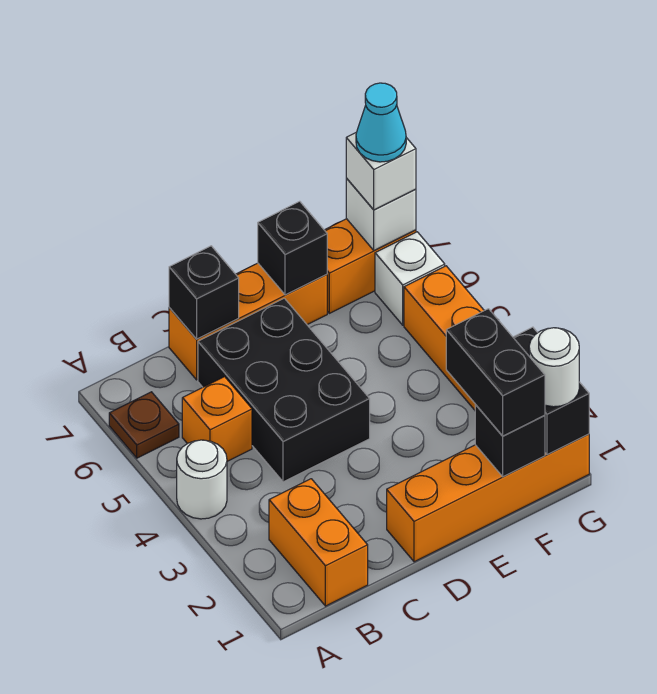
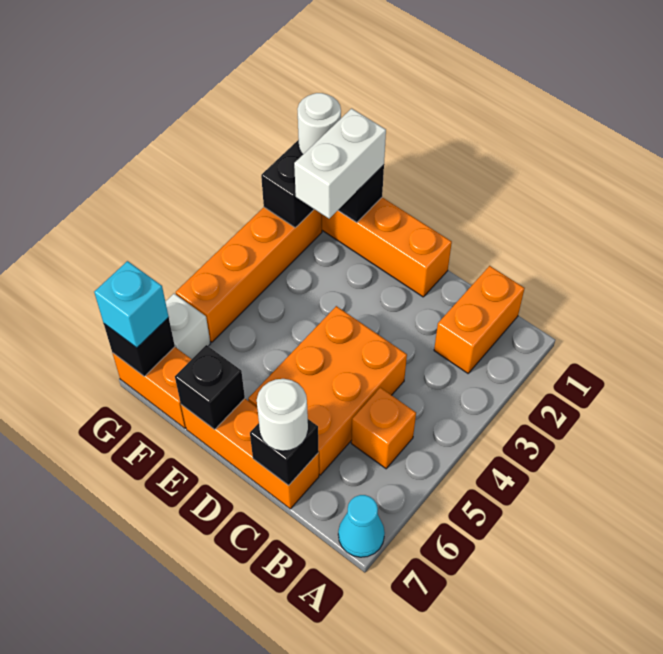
white 1x1 round brick [177,440,227,519] -> white 1x1 round brick moved to [257,379,308,451]
brown 1x1 plate [109,392,179,458] -> none
black 2x3 brick [198,298,370,482] -> orange 2x3 brick [248,306,407,475]
black 1x2 brick [446,309,545,436] -> white 1x2 brick [294,109,386,219]
white 1x1 brick [346,178,416,251] -> black 1x1 brick [104,318,175,376]
white 1x1 brick [346,132,416,210] -> cyan 1x1 brick [94,261,169,348]
cyan 1x1 cone [356,83,406,162] -> cyan 1x1 cone moved to [338,495,385,557]

